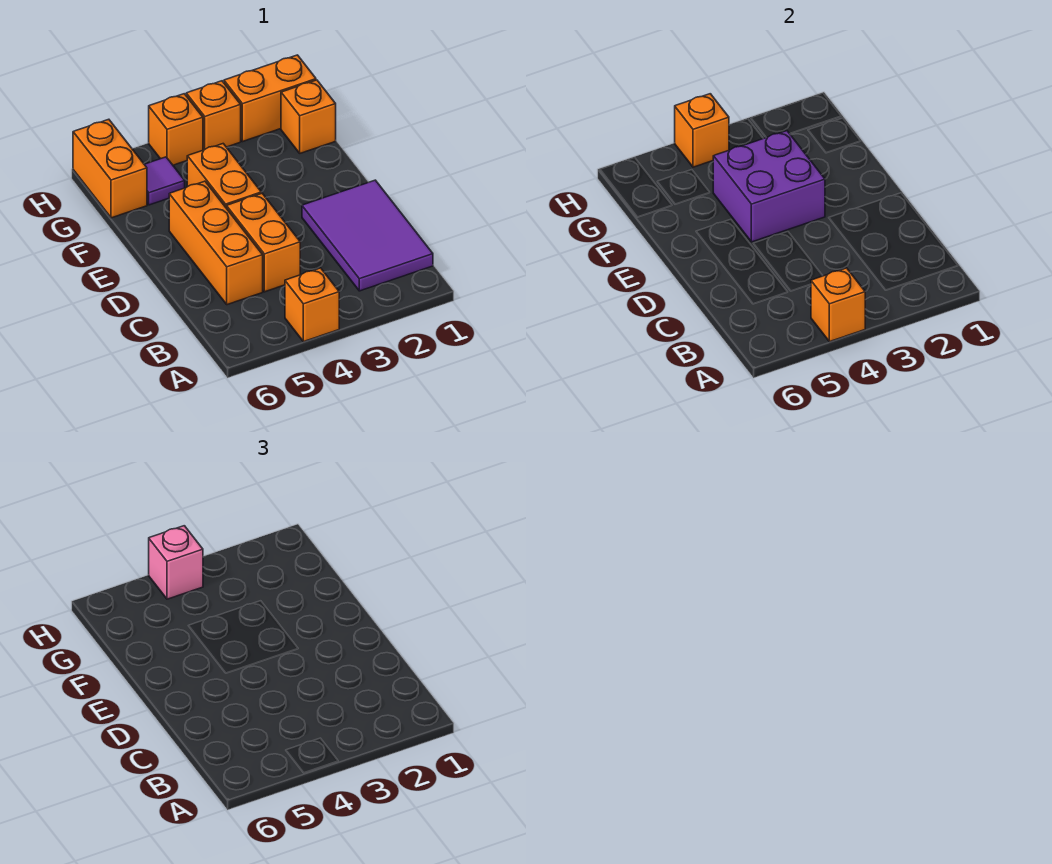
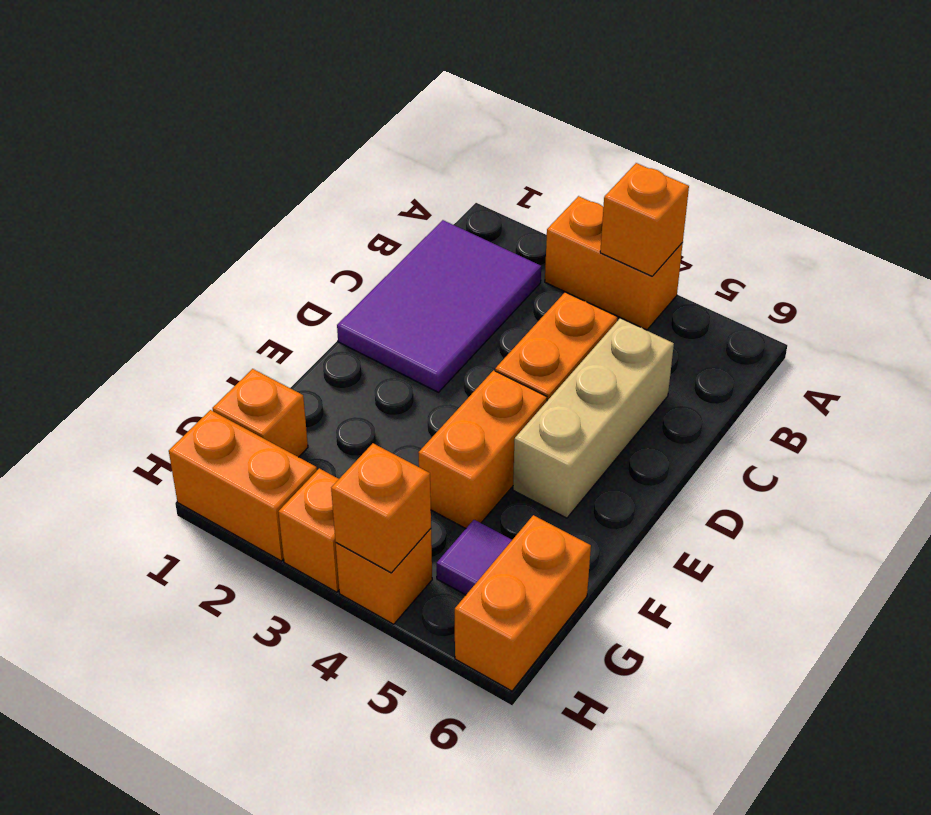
orange 1x1 brick [285,268,339,342] -> orange 1x2 brick [545,196,683,330]
orange 1x3 brick [169,181,263,305] -> tan 1x3 brick [513,318,674,518]
purple 2x2 brick [713,131,825,242] -> none
pink 1x1 brick [149,526,203,599] -> none

